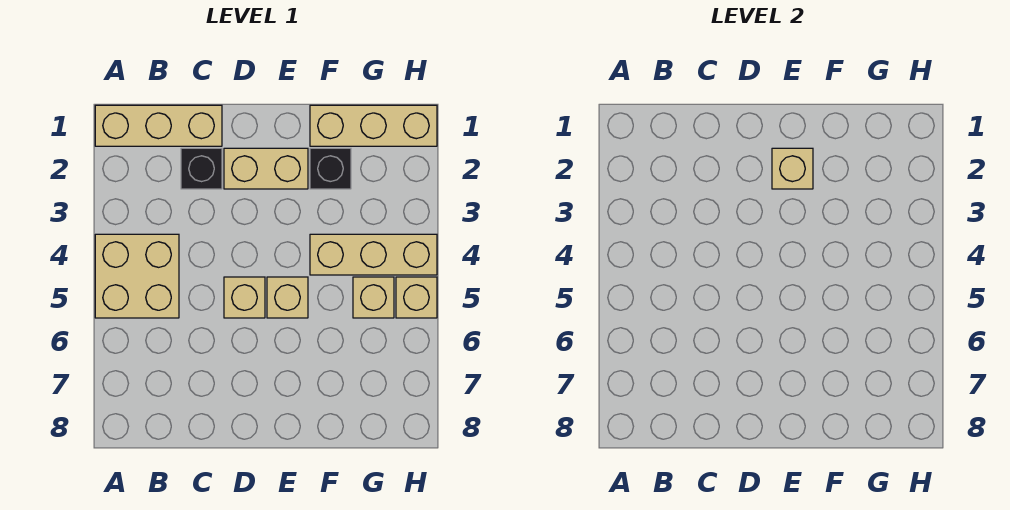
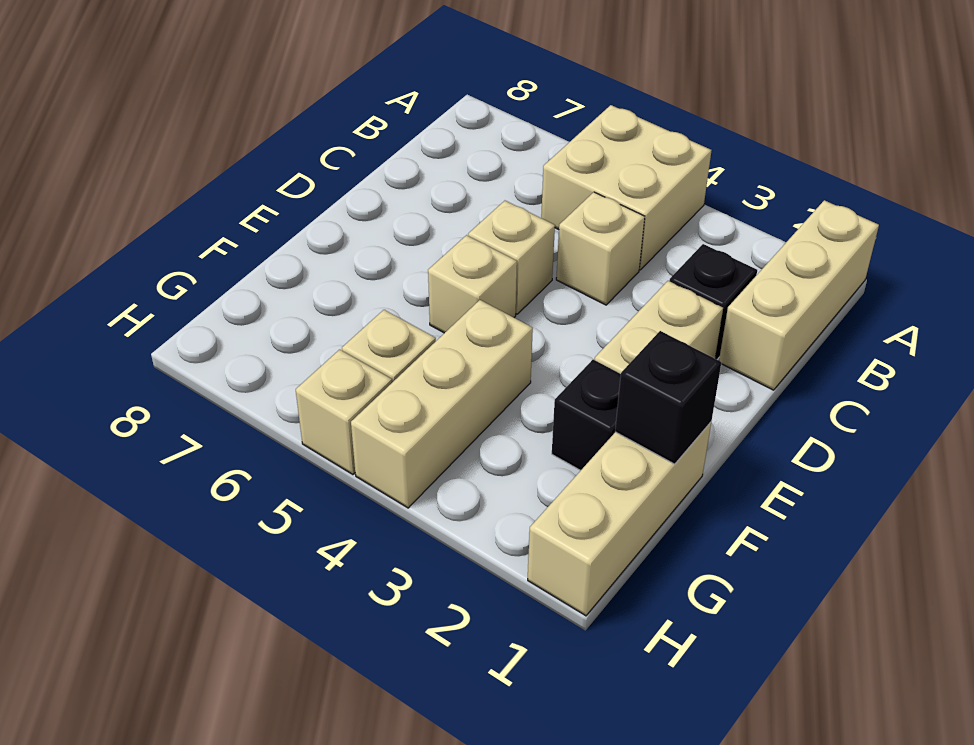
tan 1x1 brick [772,148,813,189] -> tan 1x1 brick moved to [556,192,645,305]
none -> black 1x1 brick [615,331,721,464]

